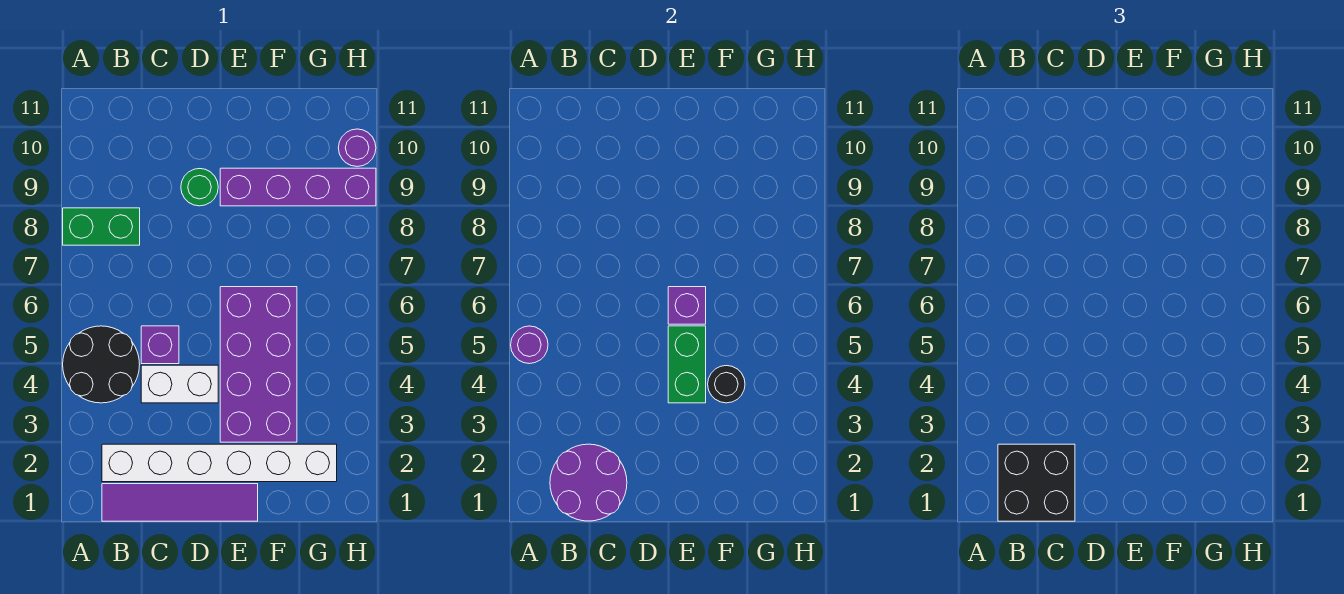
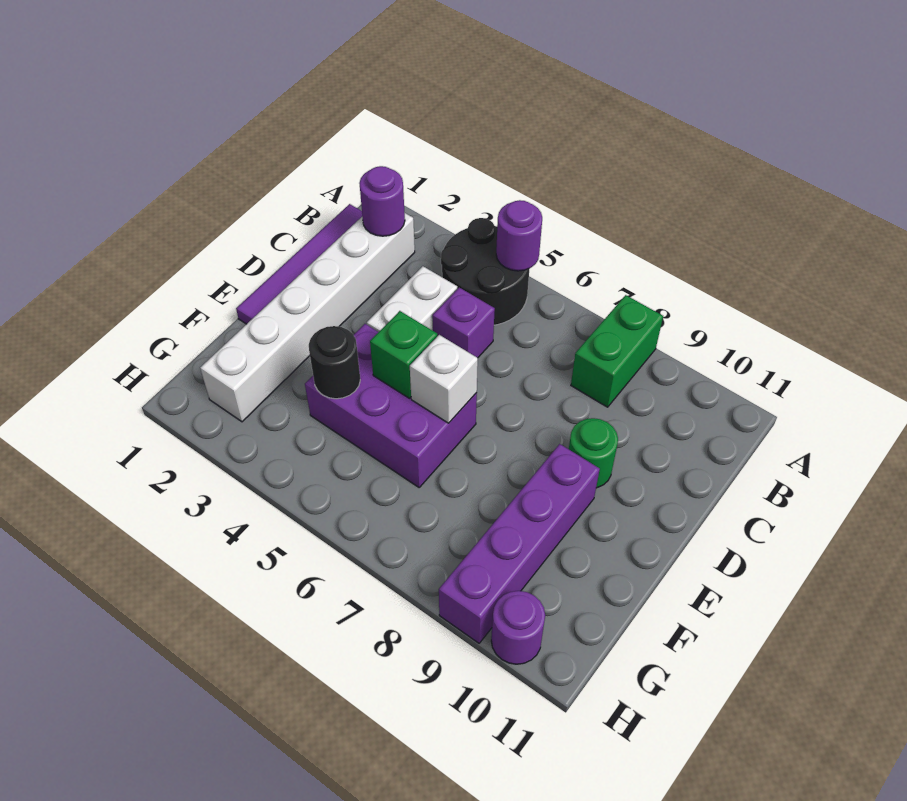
purple 2x2 round brick [550,444,627,521] -> purple 1x1 round brick [359,166,405,236]
black 2x2 brick [998,444,1075,521] -> none
purple 2x4 brick [220,287,297,442] -> purple 2x3 brick [305,324,477,487]
green 1x2 brick [668,326,706,403] -> green 1x1 brick [370,311,437,398]
purple 1x1 brick [668,287,706,324] -> white 1x1 brick [410,335,478,423]

